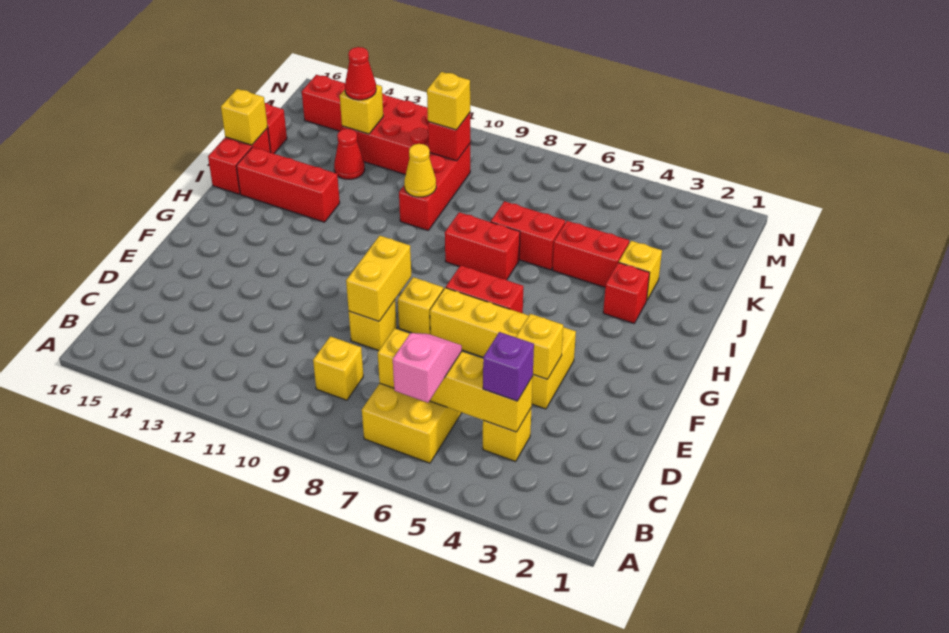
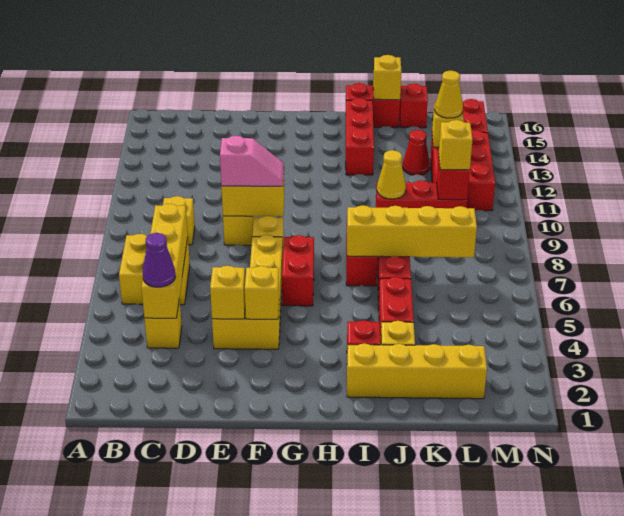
pink 1x2 slope [393,333,462,403] -> pink 1x2 slope moved to [220,136,284,186]
purple 1x1 brick [483,332,534,401] -> purple 1x1 cone [143,233,176,287]
none -> yellow 1x1 brick [245,266,279,319]
none -> yellow 1x4 brick [347,343,487,399]
none -> yellow 1x4 brick [347,205,477,257]
red 1x1 cone [345,47,376,100] -> yellow 1x1 cone [435,71,463,118]

